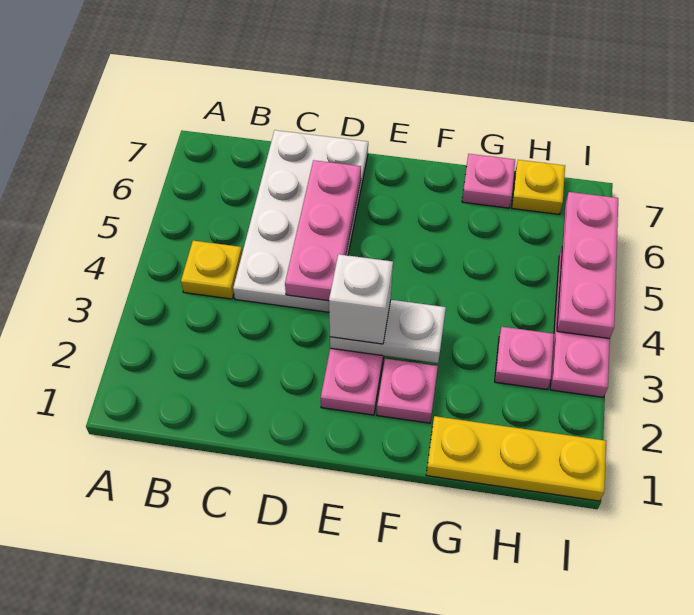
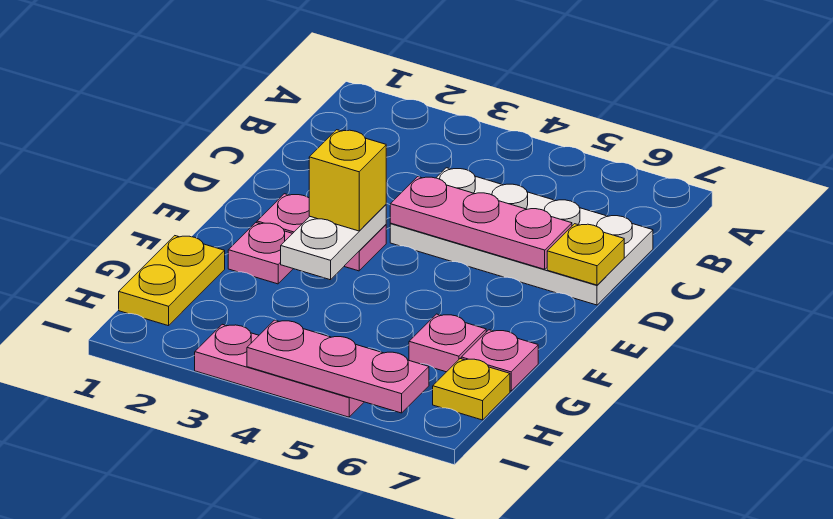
yellow 1x1 plate [181,241,242,299] -> yellow 1x1 plate moved to [547,224,624,285]
white 1x1 brick [329,254,393,344] -> yellow 1x1 brick [309,130,386,231]
yellow 1x3 plate [426,416,606,501] -> yellow 1x2 plate [119,236,225,326]
pink 1x1 plate [495,327,554,390] -> pink 1x1 plate moved to [409,314,486,372]

